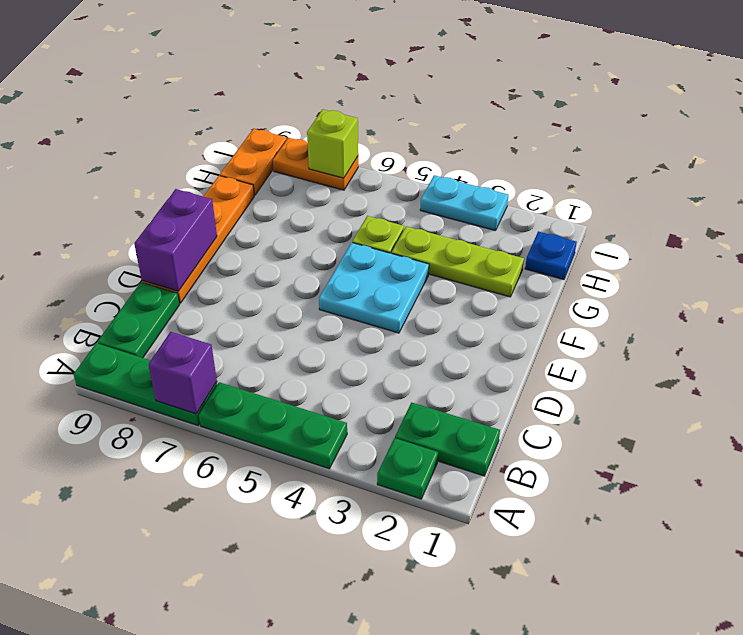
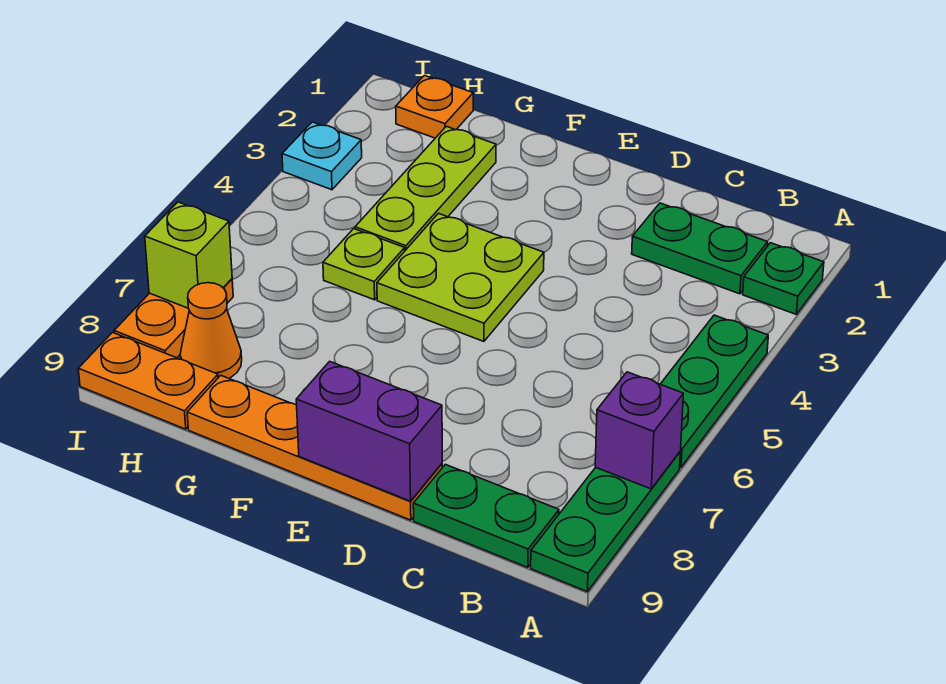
green 1x2 plate [395,402,500,476] -> green 1x2 plate turned to [632,203,768,294]
cyan 2x2 plate [319,243,429,333] -> lime 2x2 plate [377,213,544,341]
blue 1x1 plate [525,231,577,280] -> orange 1x1 plate [396,76,473,138]
none -> orange 1x1 cone [180,283,242,378]
cyan 1x2 plate [420,175,509,231] -> cyan 1x1 plate [282,122,362,190]

